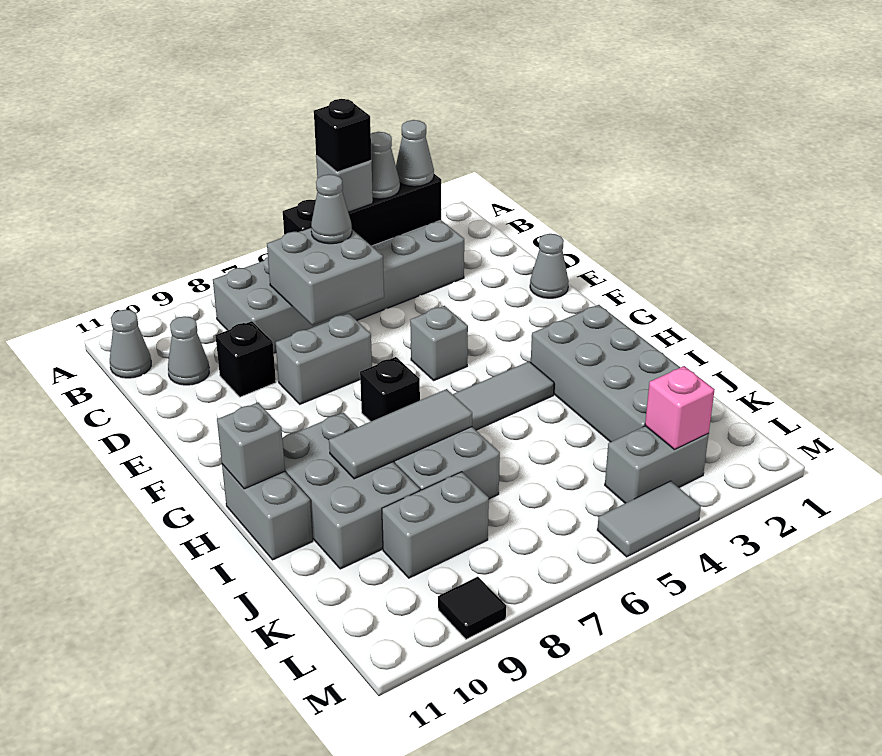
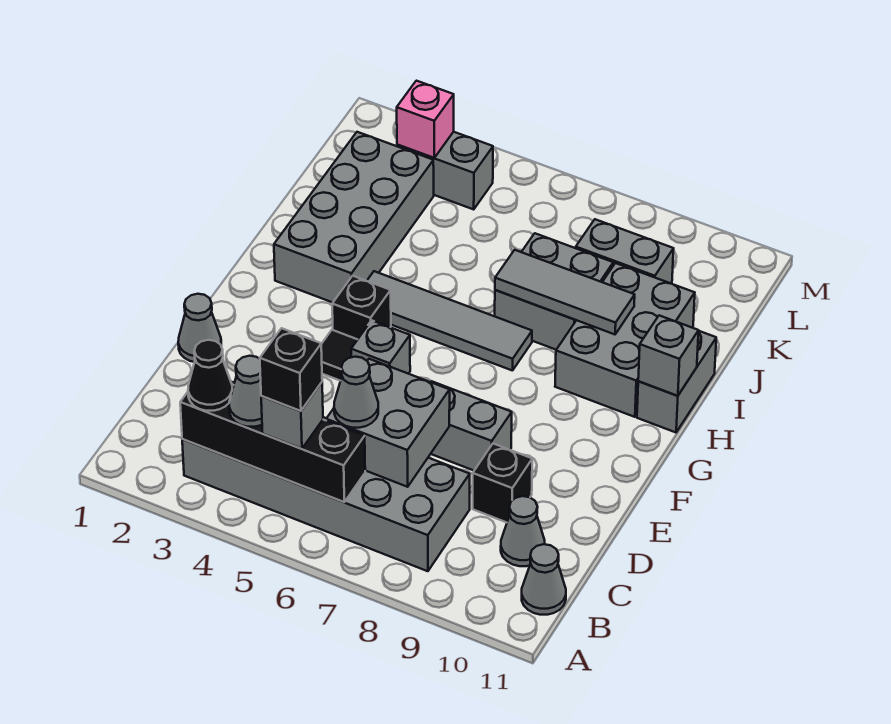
grey 1x1 cone [396,120,434,186] -> black 1x1 cone [188,340,232,411]
black 1x1 brick [360,357,420,422] -> black 1x1 brick moved to [332,276,391,339]
grey 1x2 tile [597,481,701,557] -> none
black 1x1 tile [438,577,506,639] -> black 1x1 tile moved to [321,330,358,381]

